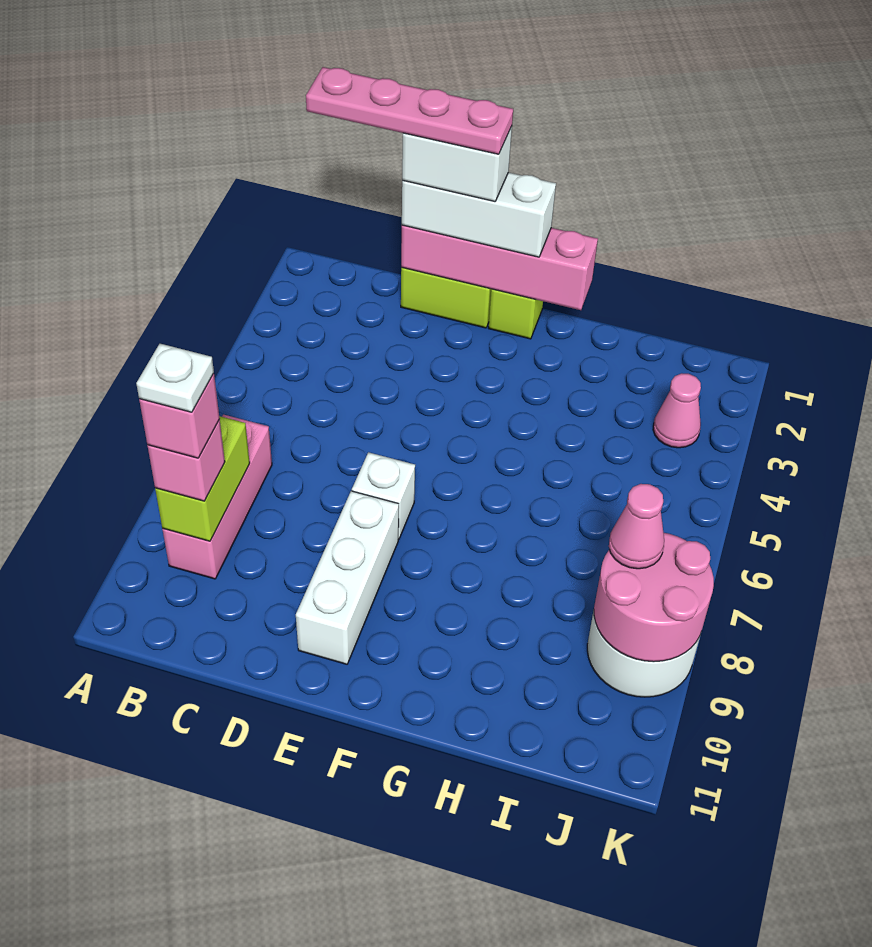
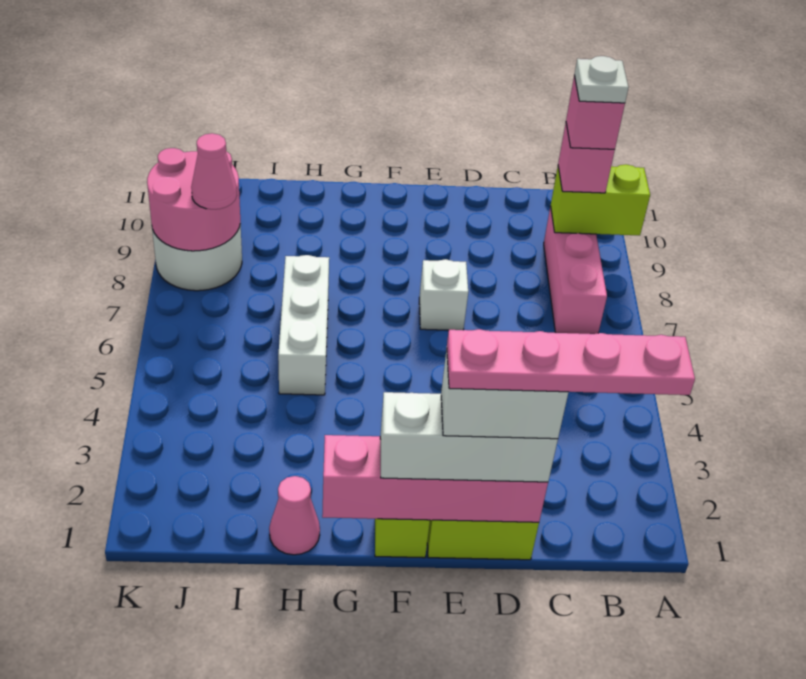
lime 1x2 brick [155,416,250,541] -> lime 1x2 brick turned to [551,164,650,235]
white 1x3 brick [296,491,399,664] -> white 1x3 brick moved to [278,255,329,395]
pink 1x1 cone [653,373,701,448] -> pink 1x1 cone moved to [269,476,320,555]

